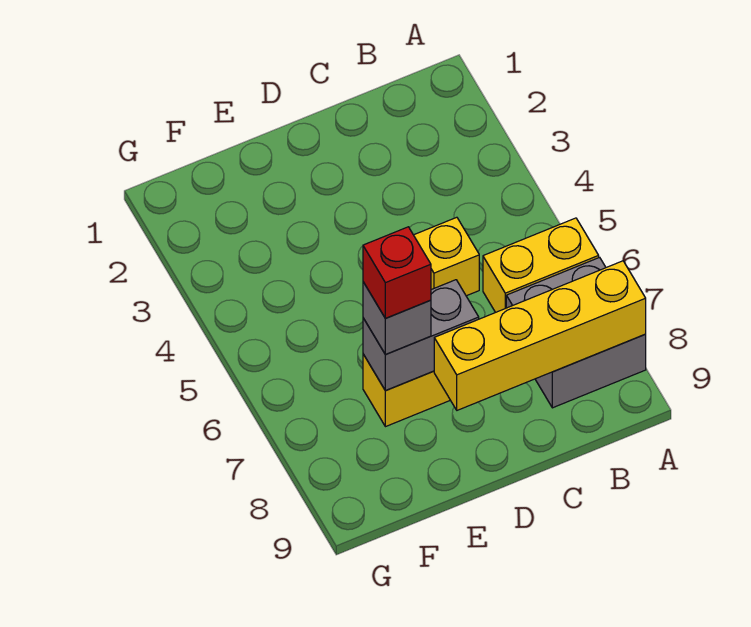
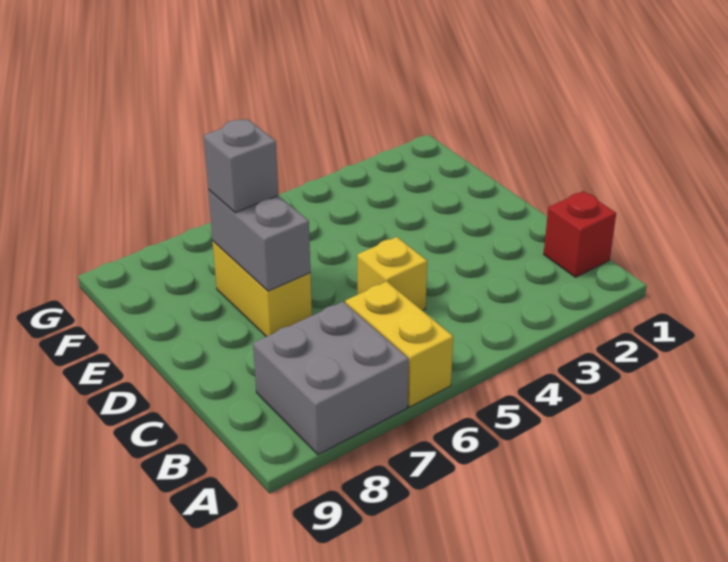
yellow 1x4 brick [434,261,646,410] -> none
red 1x1 brick [363,227,431,318] -> red 1x1 brick moved to [544,191,616,277]

